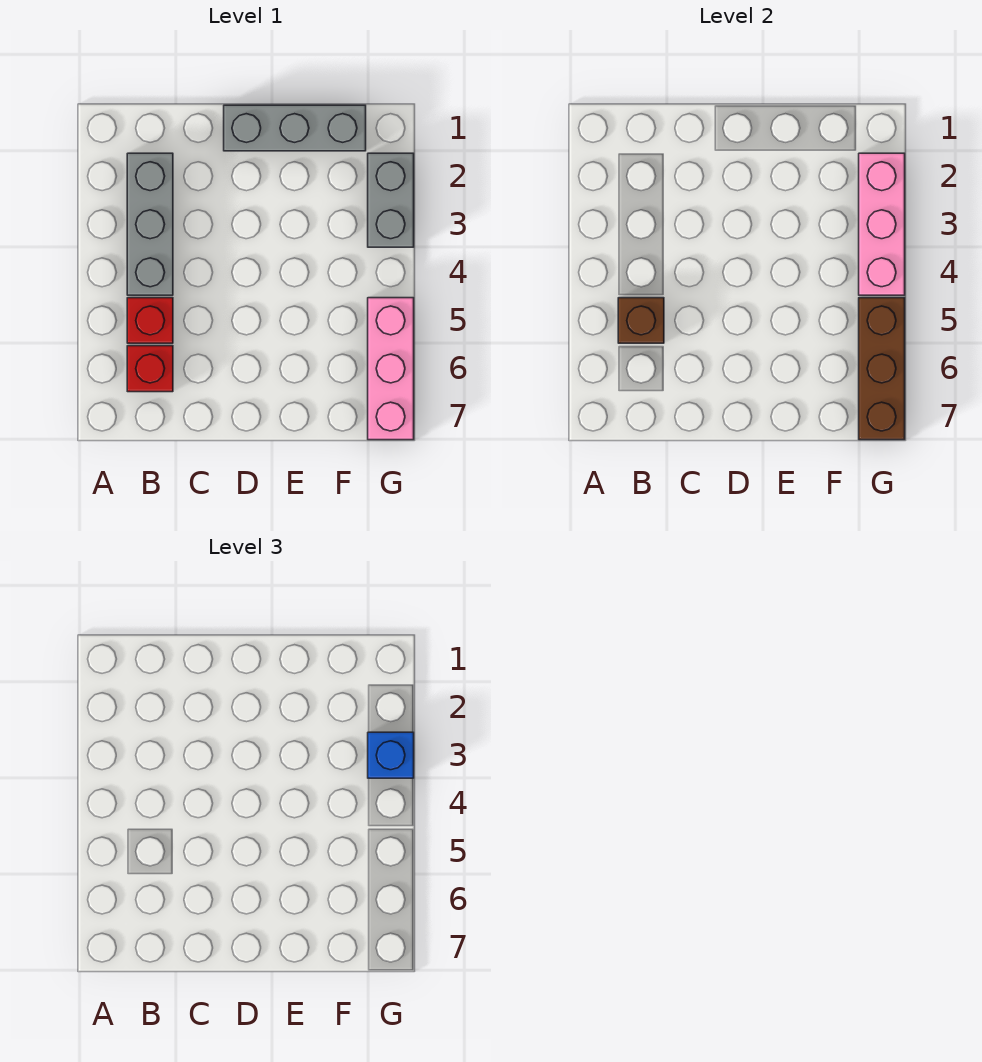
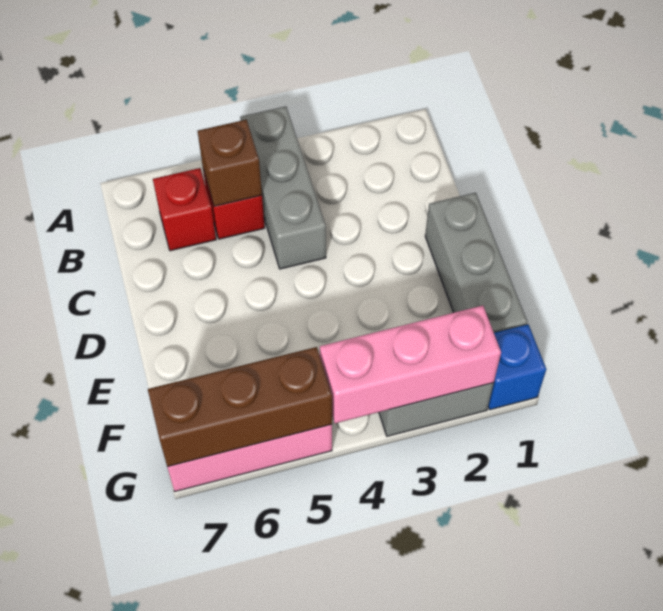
grey 1x3 brick [127,153,173,295] -> grey 1x3 brick turned to [240,106,326,269]
blue 1x1 brick [368,732,414,778] -> blue 1x1 brick moved to [488,325,546,410]

